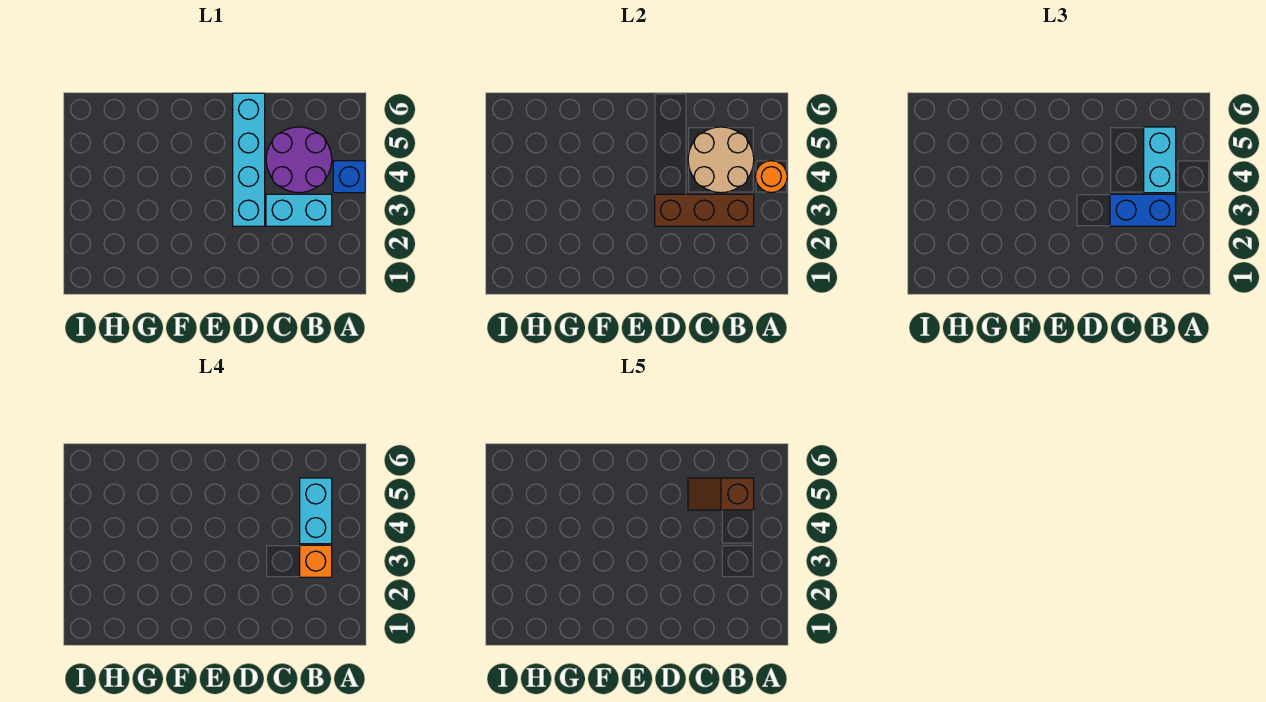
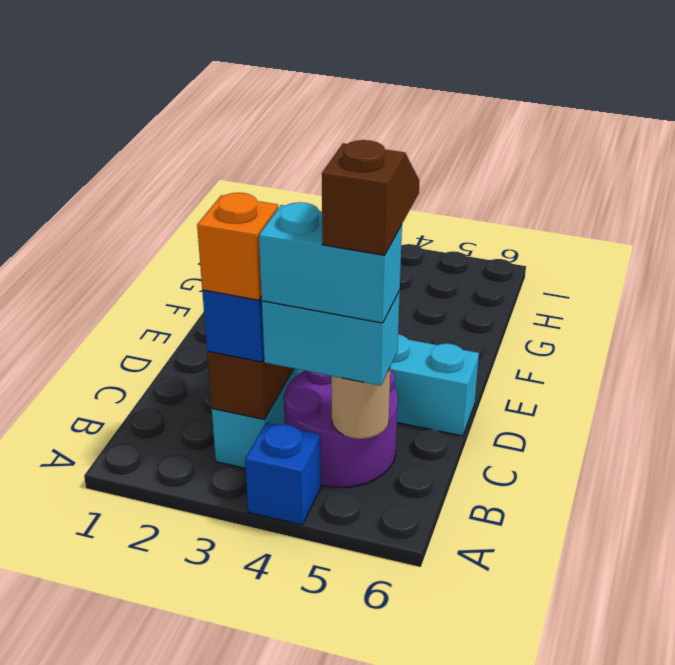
orange 1x1 round brick [755,161,787,193] -> none
tan 2x2 round brick [688,127,754,193] -> tan 1x1 round brick [331,368,390,439]

